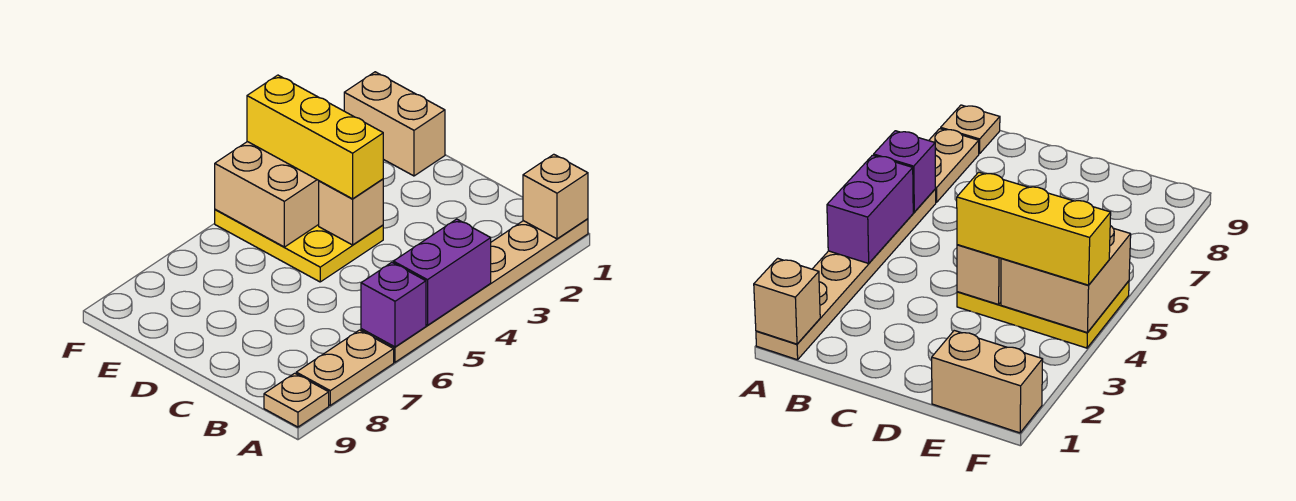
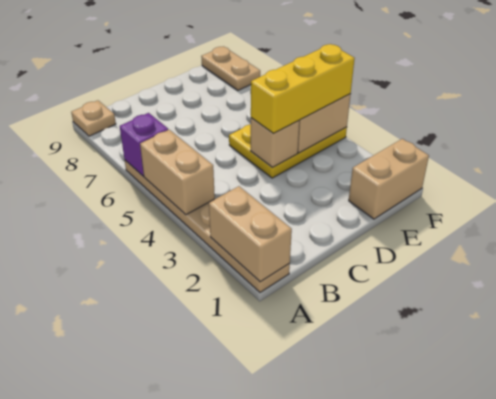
tan 1x1 brick [523,154,588,239] -> tan 1x2 brick [209,186,292,282]
purple 1x2 brick [393,219,491,325] -> tan 1x2 brick [140,130,215,215]
tan 1x2 plate [296,330,394,405] -> tan 1x2 plate moved to [201,46,260,90]

